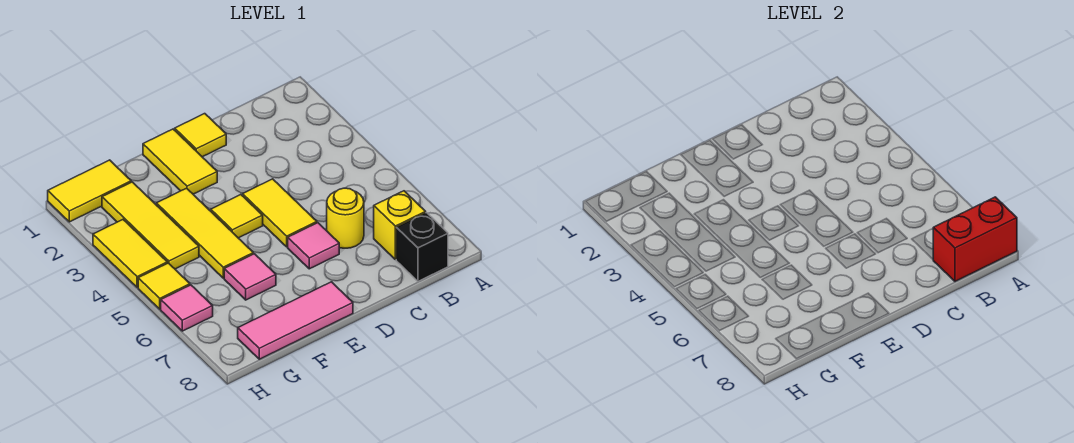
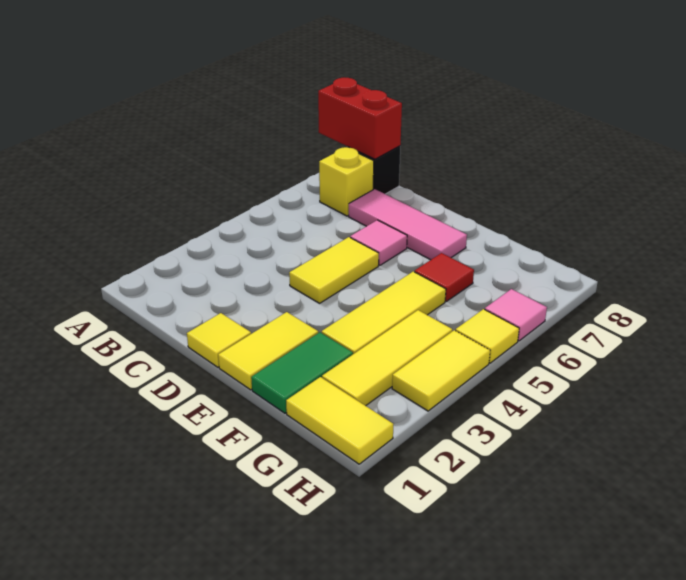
yellow 1x1 round brick [327,188,364,248] -> none
yellow 1x1 tile [211,195,263,238] -> none
pink 1x3 tile [238,282,353,359] -> pink 1x3 tile moved to [349,189,467,260]
none -> green 1x2 tile [251,332,353,413]
pink 1x1 tile [224,254,276,300] -> red 1x1 tile [415,253,474,301]

